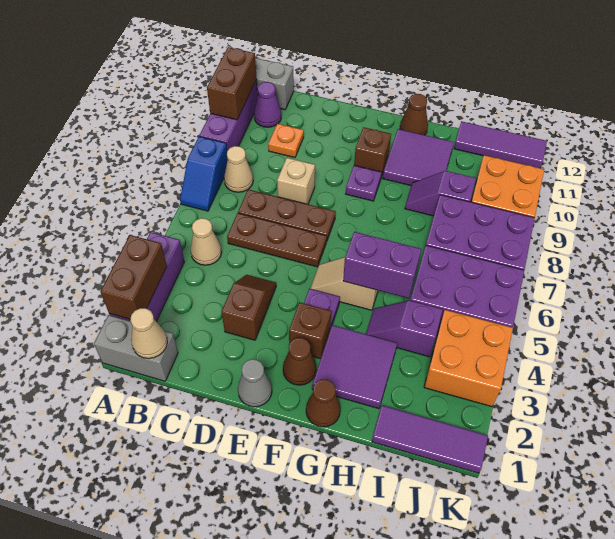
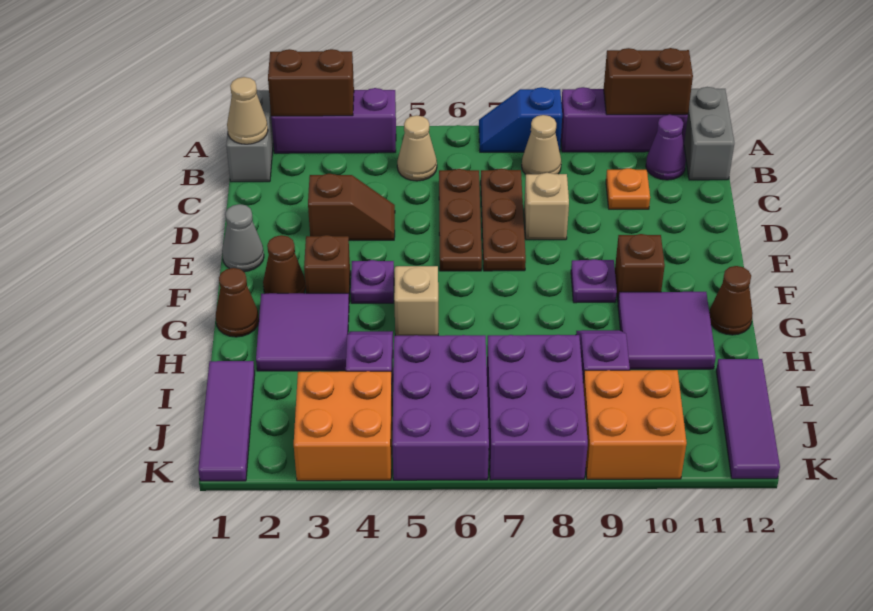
purple 1x2 brick [343,232,421,298] -> none

